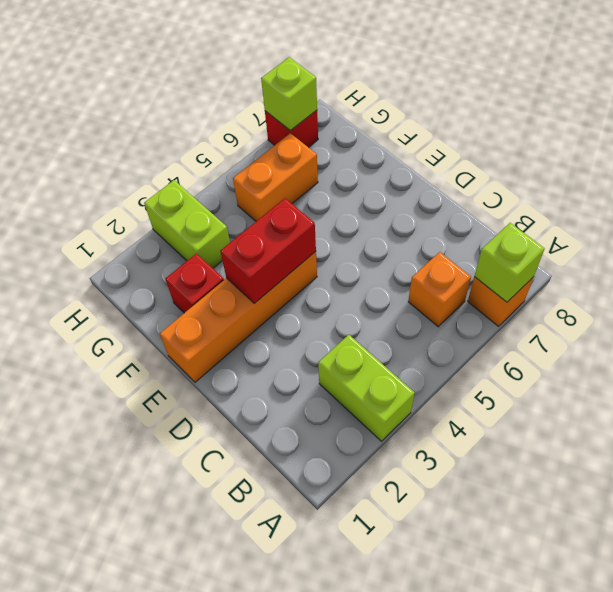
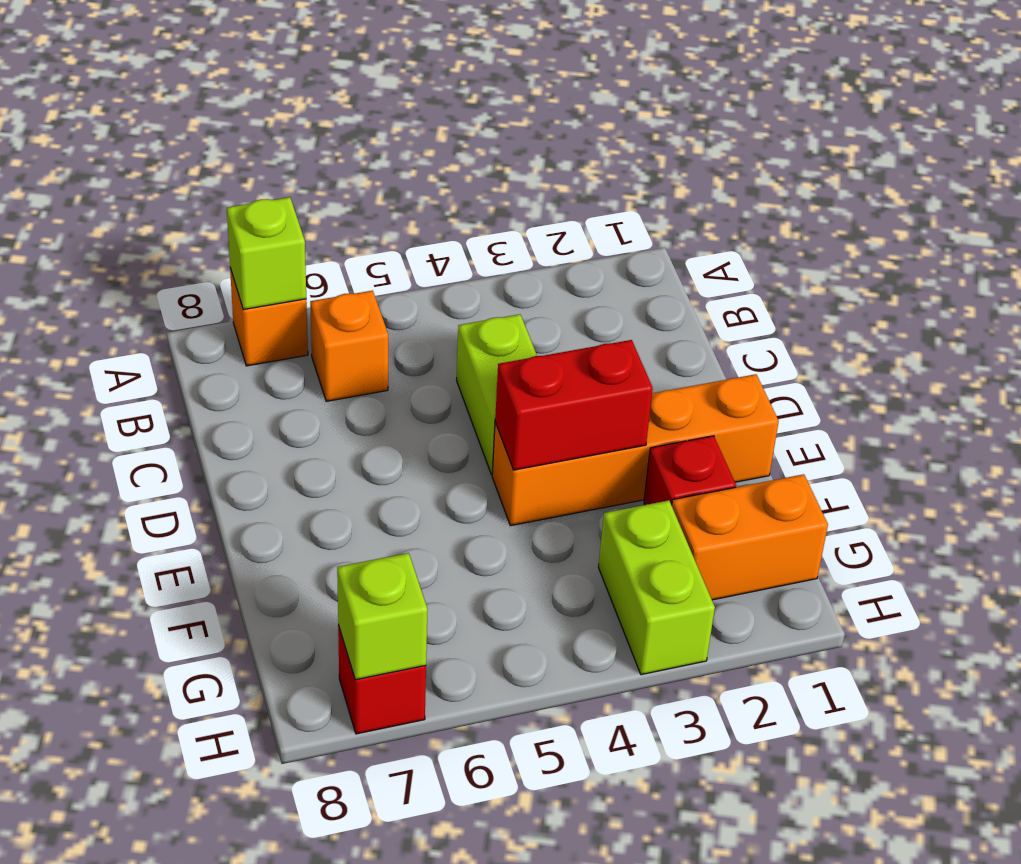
lime 1x2 brick [318,335,415,441] -> lime 1x2 brick moved to [457,314,537,475]
orange 1x2 brick [233,133,318,221] -> orange 1x2 brick moved to [672,474,828,600]

